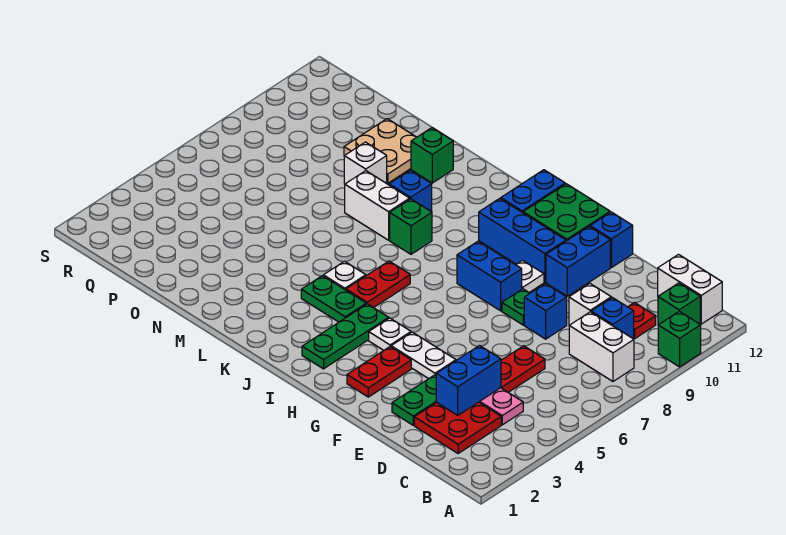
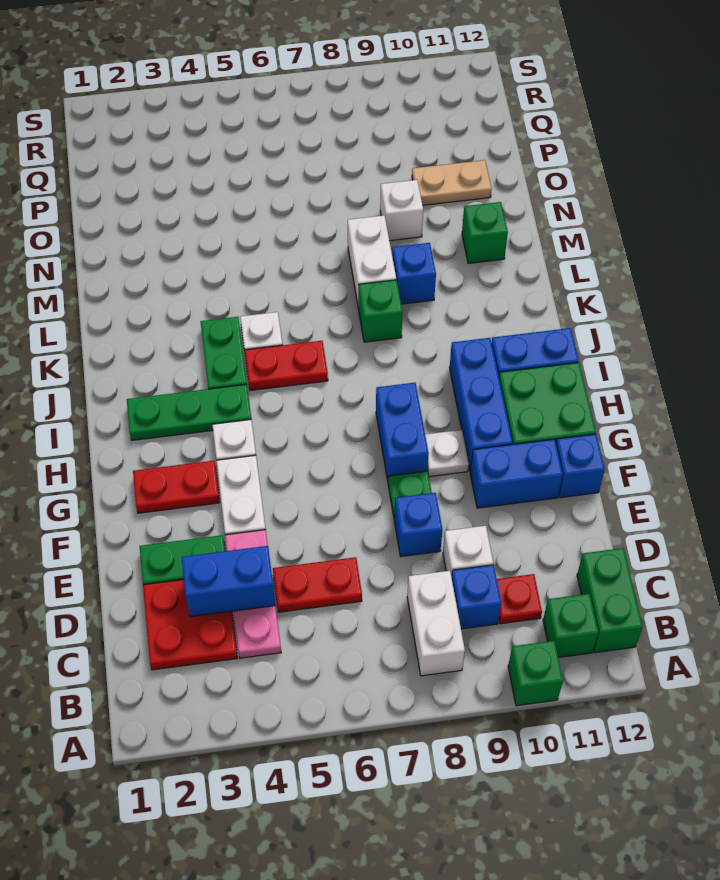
white 1x2 brick [658,255,722,324] -> green 1x2 brick [577,548,643,653]
tan 2x2 plate [344,119,417,183] -> tan 1x2 plate [412,160,492,205]

